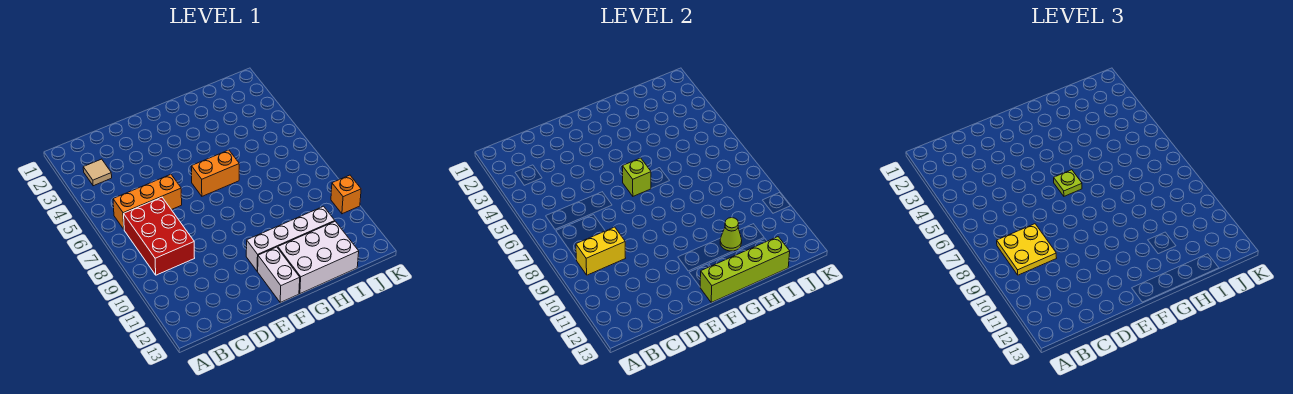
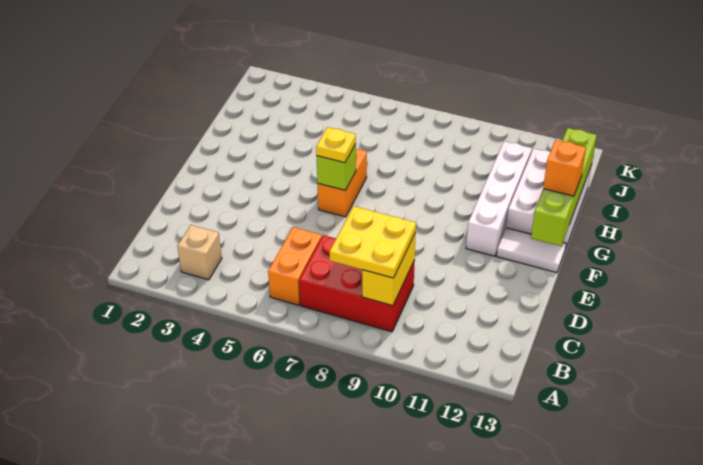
tan 1x1 tile [83,159,112,186] -> tan 1x1 brick [177,225,222,280]
orange 1x3 brick [113,174,182,229] -> orange 1x2 brick [268,227,322,305]
lime 1x1 plate [1054,170,1082,196] -> yellow 1x1 plate [316,127,356,163]
white 1x2 brick [258,247,300,302] -> white 1x2 tile [497,228,566,273]
lime 1x1 cone [720,218,742,251] -> none
orange 1x1 brick [331,175,361,214] -> orange 1x1 brick moved to [543,140,586,196]

